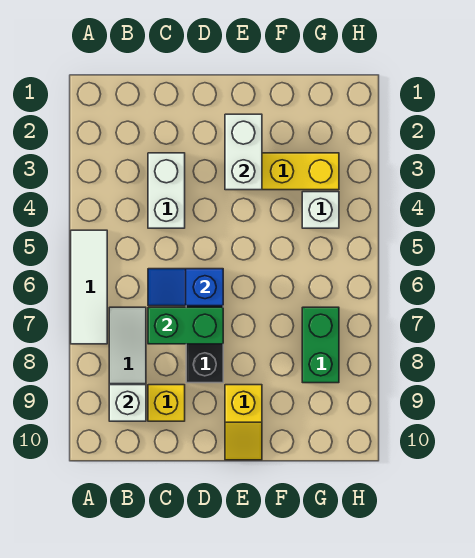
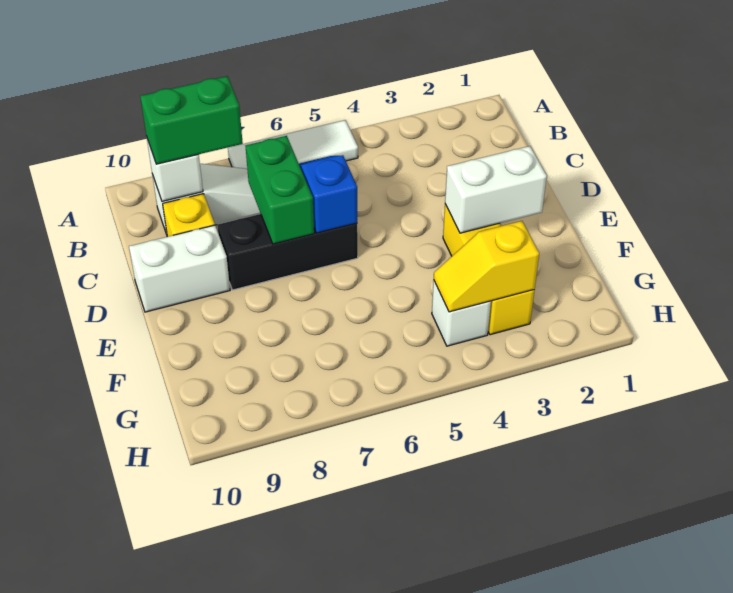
white 1x2 brick [148,153,185,228] -> white 1x2 brick moved to [129,225,230,312]
yellow 1x2 slope [225,385,262,460] -> yellow 1x2 slope moved to [434,221,539,312]
green 1x2 brick [302,307,339,383] -> green 1x2 brick moved to [140,76,243,164]

